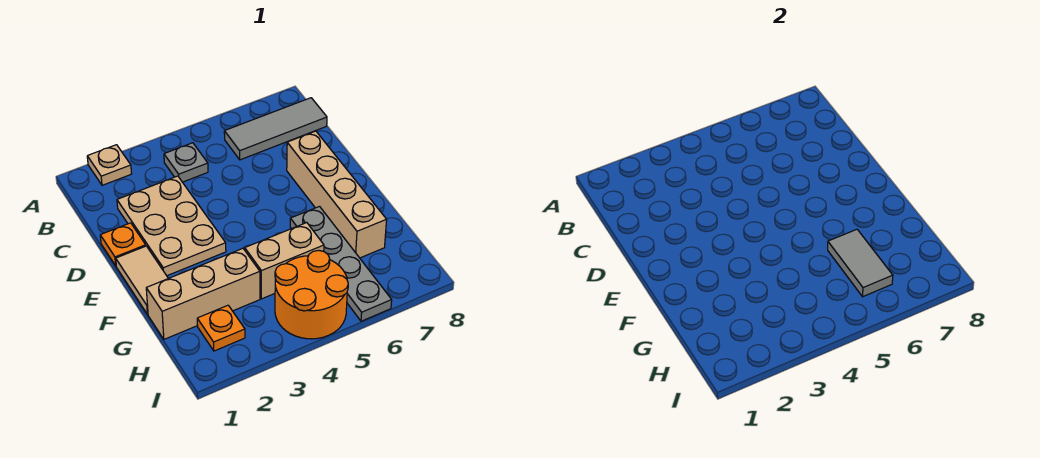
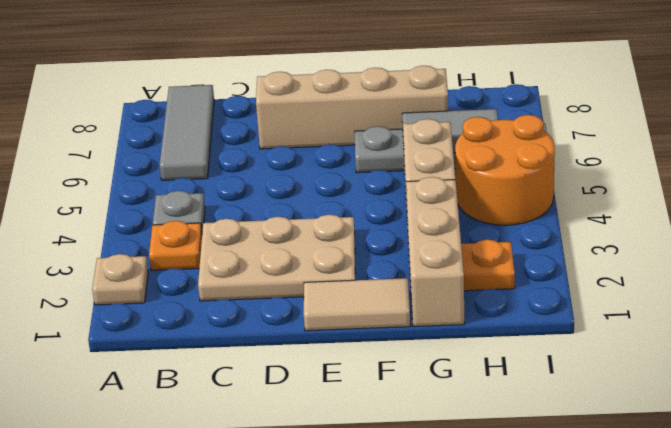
orange 1x1 plate [100,223,146,266] -> orange 1x1 plate moved to [149,221,202,270]

